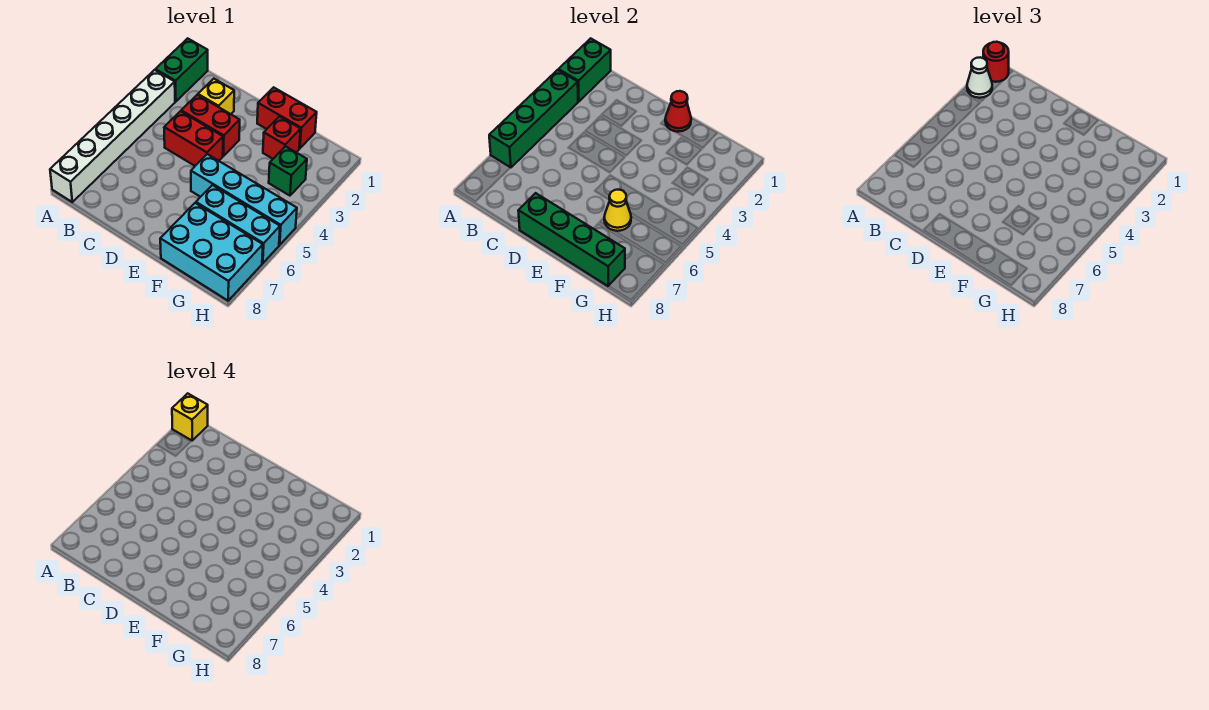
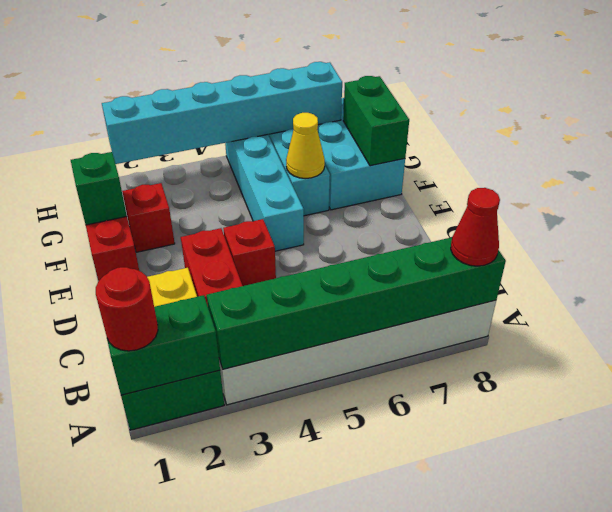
yellow 1x1 brick [172,393,208,440] -> none
white 1x1 cone [967,57,992,98] -> none
green 1x4 brick [489,70,578,168] -> green 1x6 brick [207,237,506,369]
red 1x2 brick [164,111,223,166] -> red 1x1 brick [223,219,276,286]
green 1x4 brick [518,193,625,286] -> green 1x2 brick [343,76,409,166]
red 1x1 cone [665,91,691,132] -> red 1x1 cone moved to [451,188,500,266]
green 1x1 brick [269,146,307,196] -> green 1x1 brick moved to [71,152,127,225]
none -> cyan 1x6 brick [102,62,342,164]

